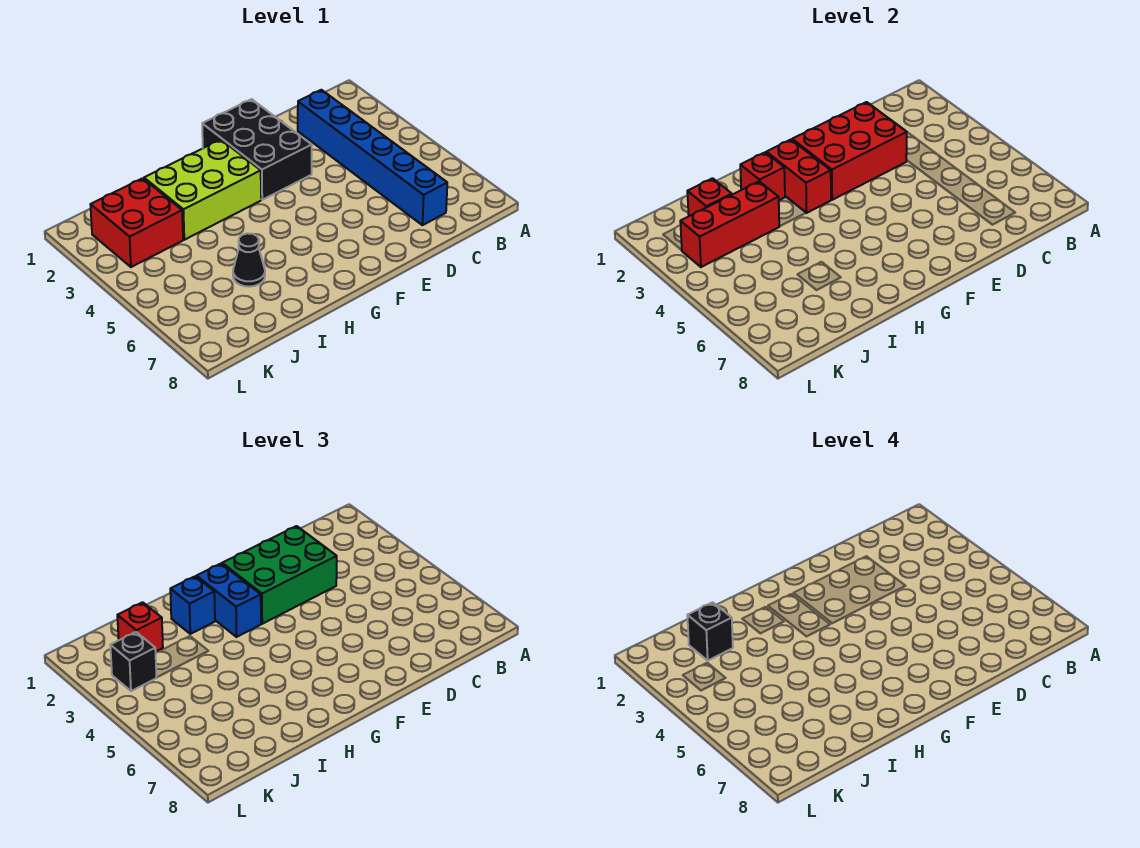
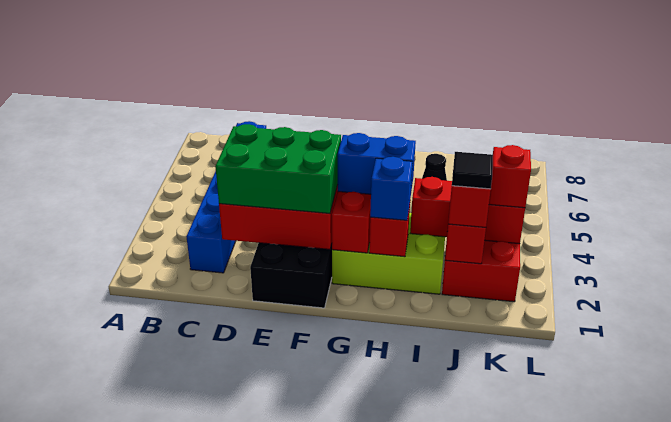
blue 1x2 brick [196,564,261,637] -> blue 1x2 brick turned to [338,133,416,194]
black 1x1 brick [687,602,733,660] -> black 1x1 tile [452,152,493,189]
black 1x1 brick [110,632,157,691] -> red 1x1 brick [489,145,531,208]

